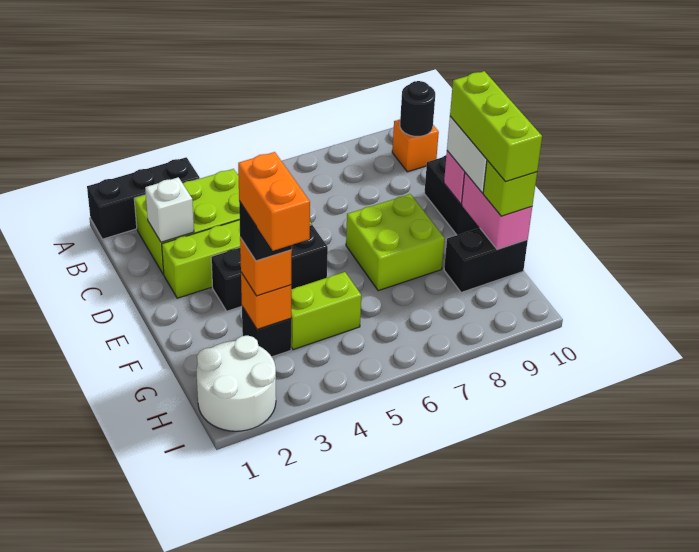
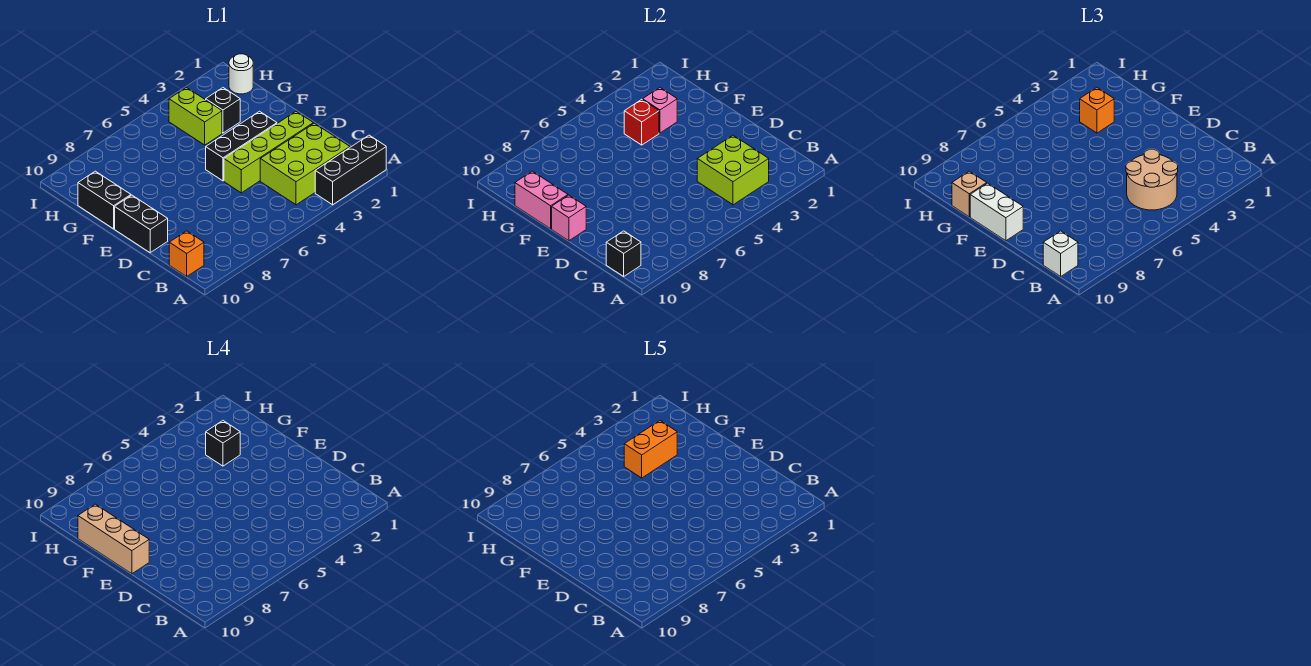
none -> tan 2x2 round brick [1126,149,1178,210]
black 1x1 round brick [400,81,435,136] -> black 1x1 brick [606,231,641,276]
white 1x1 brick [145,177,194,242] -> white 1x1 brick moved to [1043,231,1078,276]
lime 2x2 brick [346,194,445,291] -> lime 2x2 brick moved to [697,135,769,205]
lime 1x3 brick [450,71,542,182] -> tan 1x3 brick [78,504,149,574]
orange 1x1 brick [241,273,291,329] -> pink 1x1 brick [643,88,677,133]
orange 1x2 brick [238,152,310,251] -> orange 1x2 brick turned to [624,421,677,478]
lime 1x2 brick [291,272,361,350] -> lime 1x2 brick turned to [169,88,222,145]
none -> red 1x1 brick [624,99,659,145]
black 1x2 brick [444,228,528,292] -> black 1x2 brick turned to [78,171,131,229]
lime 1x1 brick [483,160,537,216] -> tan 1x1 brick [952,171,987,217]
white 2x2 round brick [196,336,276,431] -> white 1x1 round brick [229,54,253,94]

